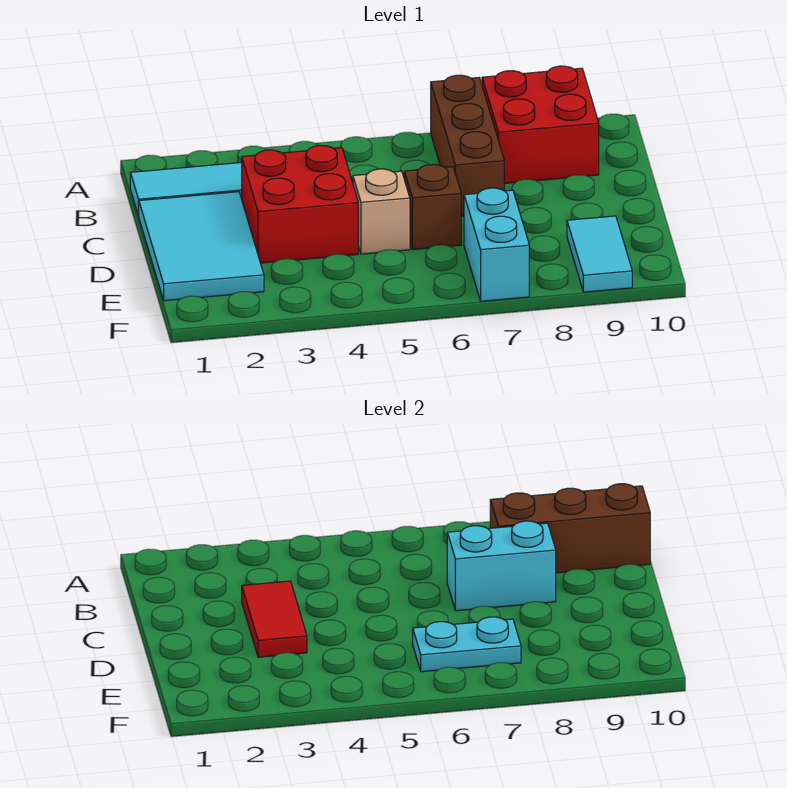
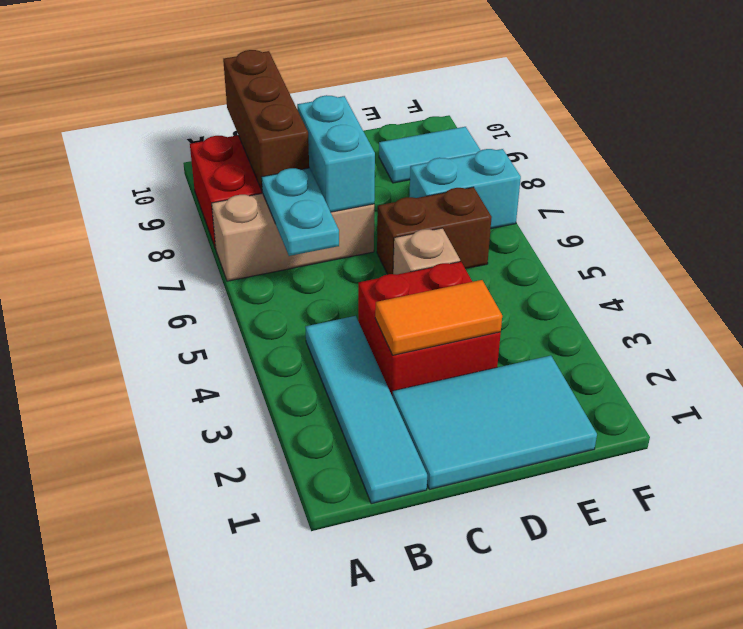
brown 1x3 brick [431,75,504,216] -> tan 1x3 brick [212,193,374,281]
red 1x2 tile [242,581,307,657] -> orange 1x2 tile [375,280,502,355]
brown 1x1 brick [404,165,461,249] -> brown 1x2 brick [377,187,492,274]
cyan 1x2 plate [413,617,521,672] -> cyan 1x2 plate moved to [262,168,339,256]

